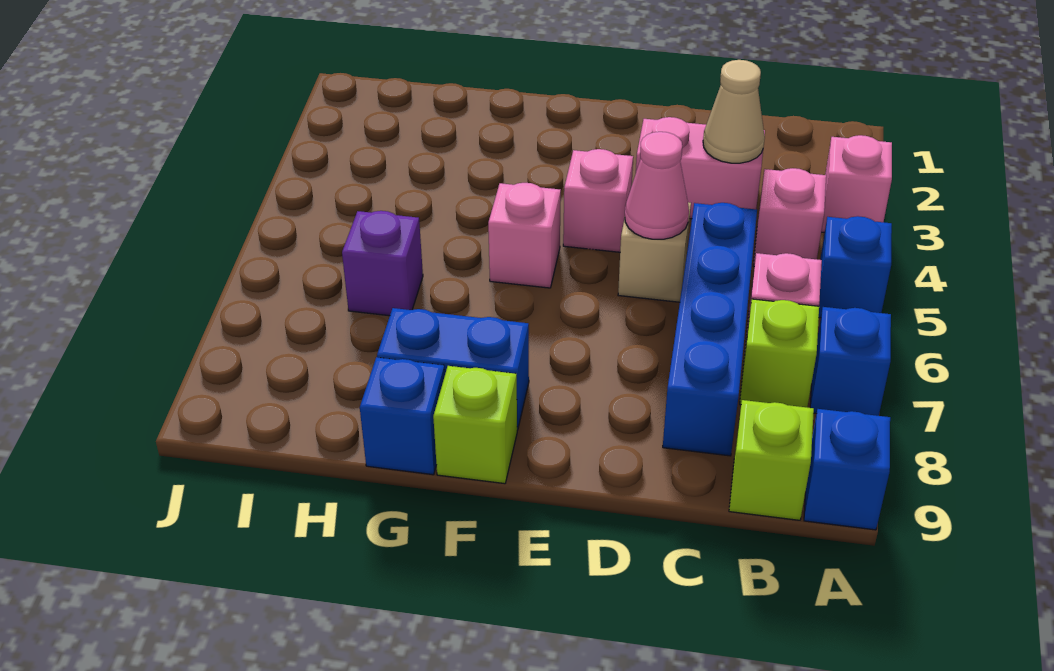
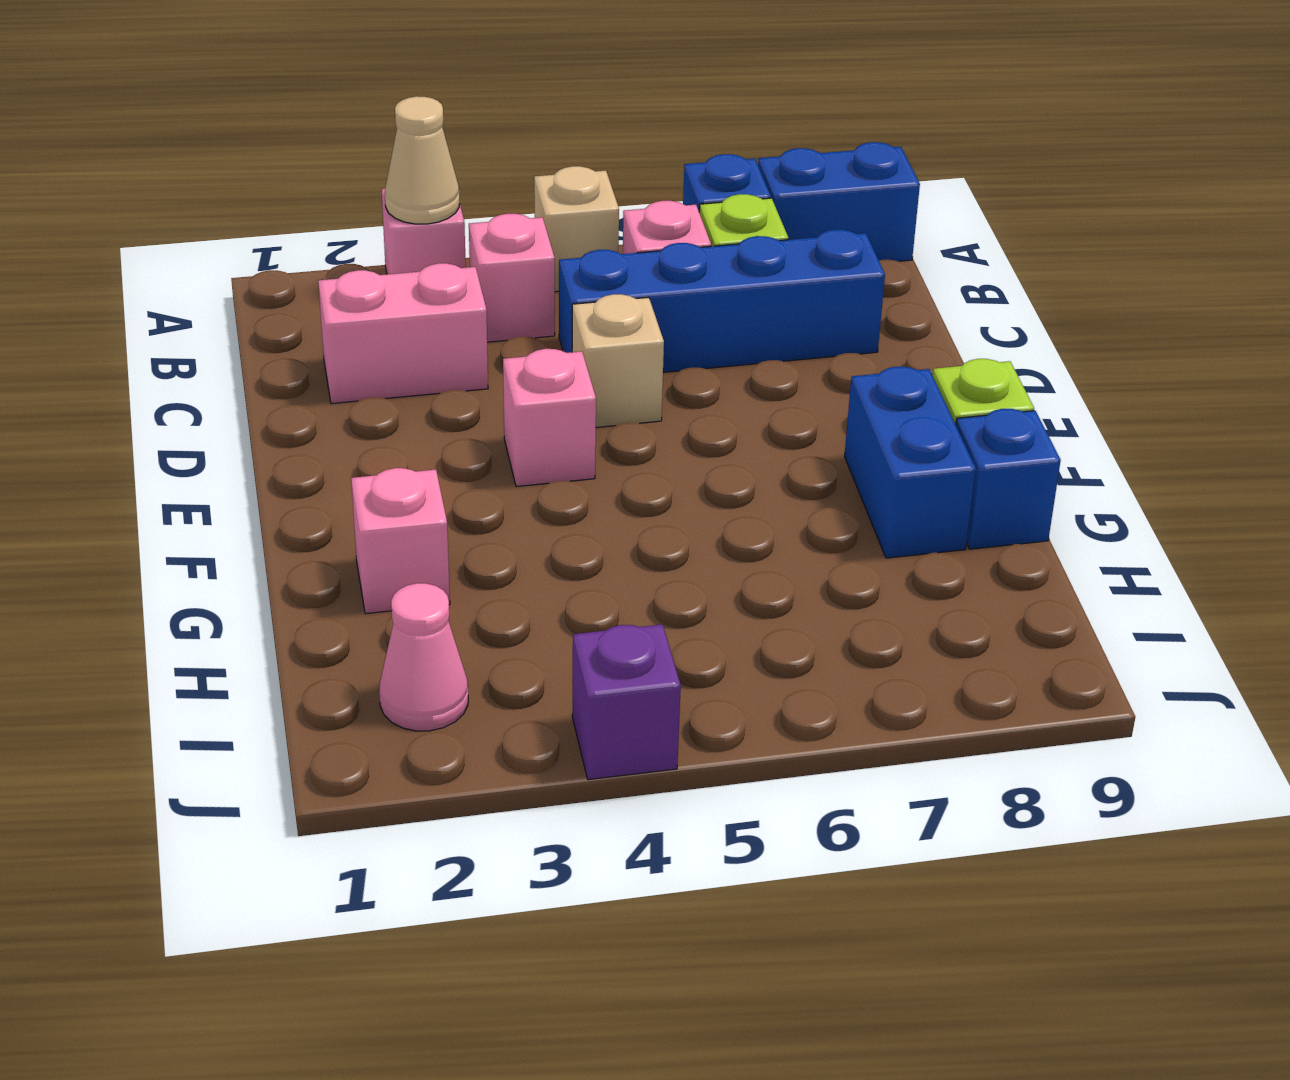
blue 1x1 brick [819,216,892,318] -> tan 1x1 brick [534,166,619,292]
blue 1x1 brick [804,409,890,530] -> blue 1x2 brick [758,142,920,261]
lime 1x1 brick [729,400,814,520] -> none
pink 1x2 brick [636,117,765,219] -> pink 1x2 brick turned to [318,263,488,404]
tan 1x1 cone [703,60,765,163] -> tan 1x1 cone moved to [385,96,459,224]
pink 1x1 cone [625,132,689,239] -> pink 1x1 cone moved to [379,583,468,731]
pink 1x1 brick [488,183,561,288] -> pink 1x1 brick moved to [351,468,450,614]
purple 1x1 brick [342,211,423,316] -> purple 1x1 brick moved to [572,624,681,780]

